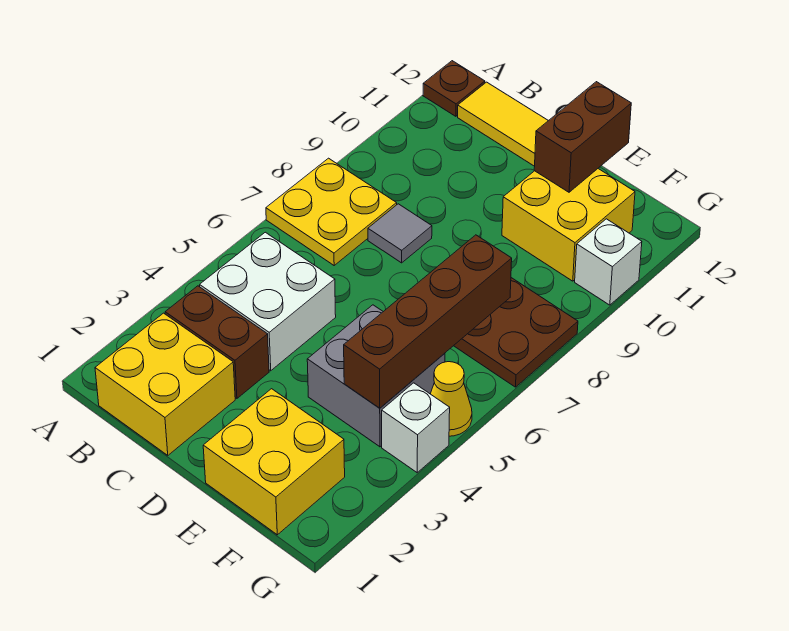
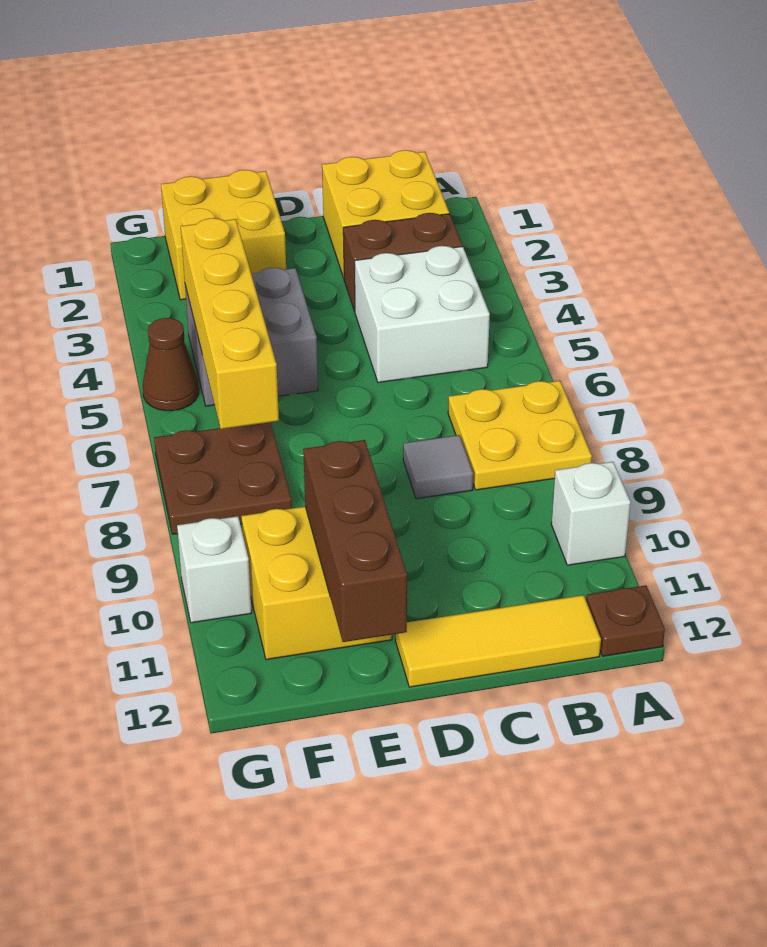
brown 1x2 brick [534,82,631,192] -> brown 1x3 brick [303,440,407,642]
brown 1x4 brick [344,235,512,408] -> yellow 1x4 brick [181,218,279,429]
white 1x1 brick [382,383,450,473] -> white 1x1 brick moved to [551,462,631,565]
yellow 1x1 cone [431,362,472,436] -> brown 1x1 cone [143,318,199,411]

